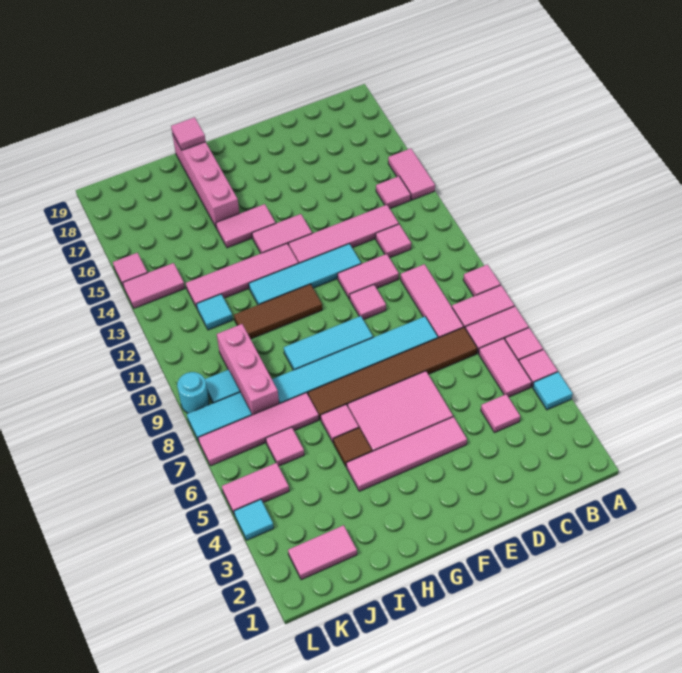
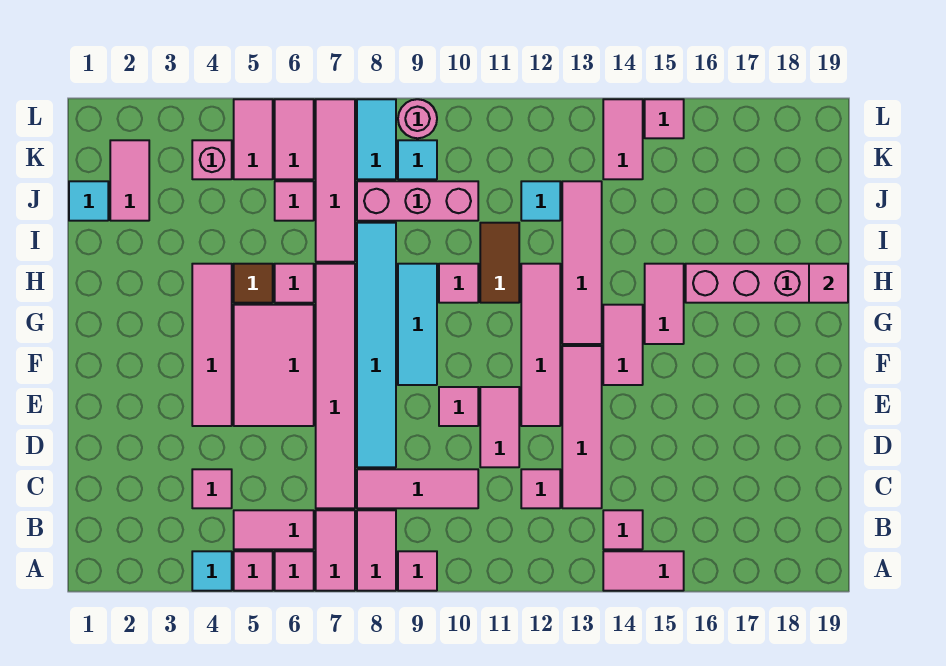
brown 1x6 tile [308,327,477,419] -> pink 1x6 tile [316,264,355,508]
cyan 1x4 tile [249,244,361,305] -> pink 1x4 tile [521,264,560,426]
brown 1x3 tile [234,284,322,339] -> brown 1x2 tile [480,223,519,303]
none -> pink 1x1 tile [439,264,478,303]
none -> pink 1x1 brick [192,140,232,179]
none -> pink 1x2 tile [275,99,314,179]
cyan 1x1 tile [234,499,274,540] -> cyan 1x1 tile moved to [69,181,108,221]
cyan 1x1 round brick [177,372,209,413] -> pink 1x1 round brick [398,99,437,138]

